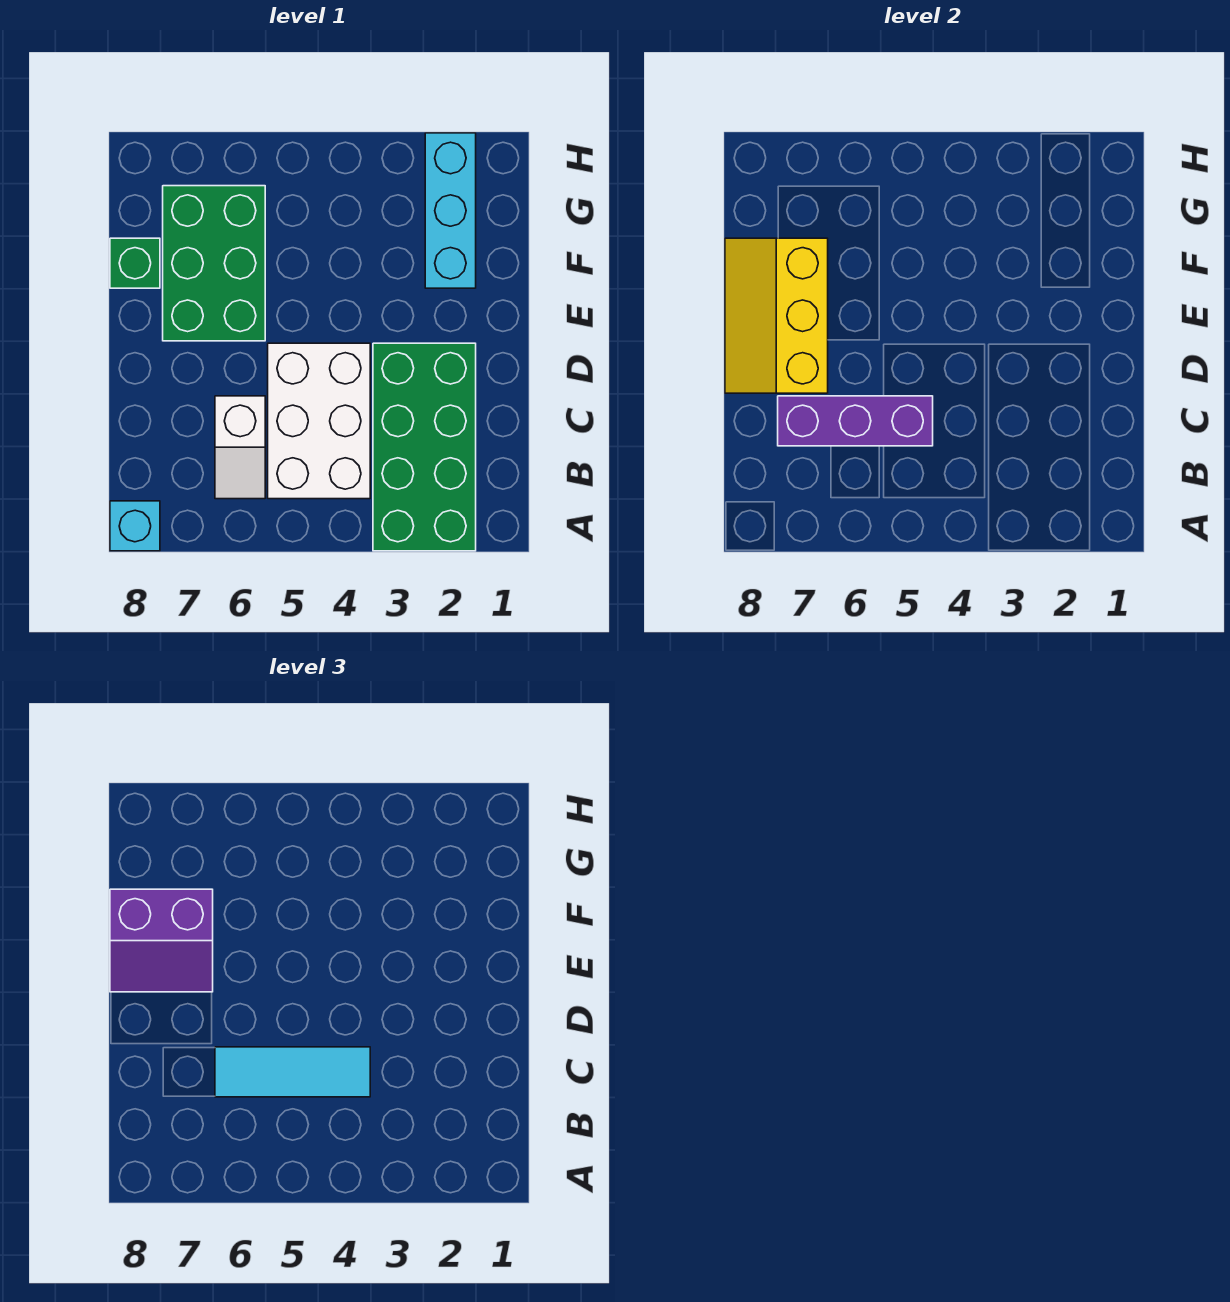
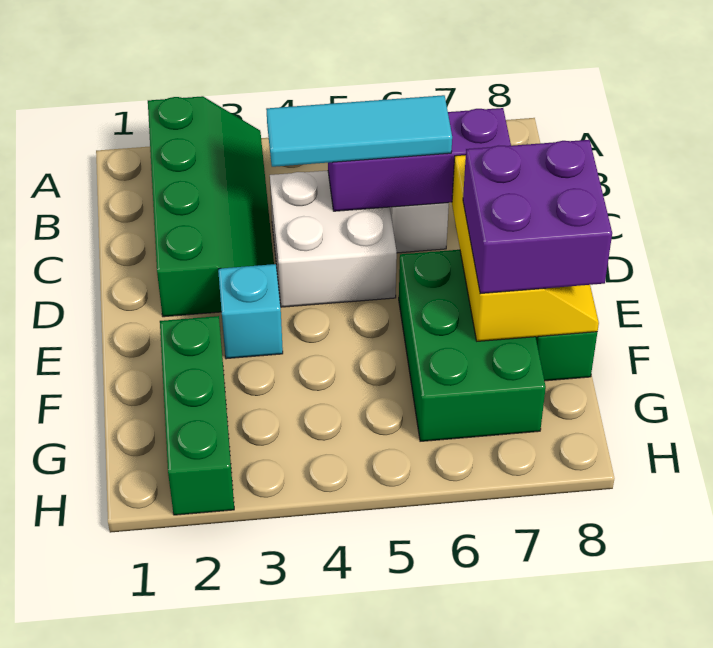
green 2x4 brick [373,343,476,551] -> green 2x4 slope [148,96,274,317]
cyan 1x1 brick [110,501,160,551] -> cyan 1x1 brick moved to [218,264,283,359]
white 2x3 brick [268,343,370,499] -> white 2x2 brick [270,171,397,307]
purple 2x2 slope [110,889,213,992] -> purple 2x2 brick [463,140,612,294]
cyan 1x3 brick [425,133,476,288] -> green 1x3 brick [160,316,234,515]

